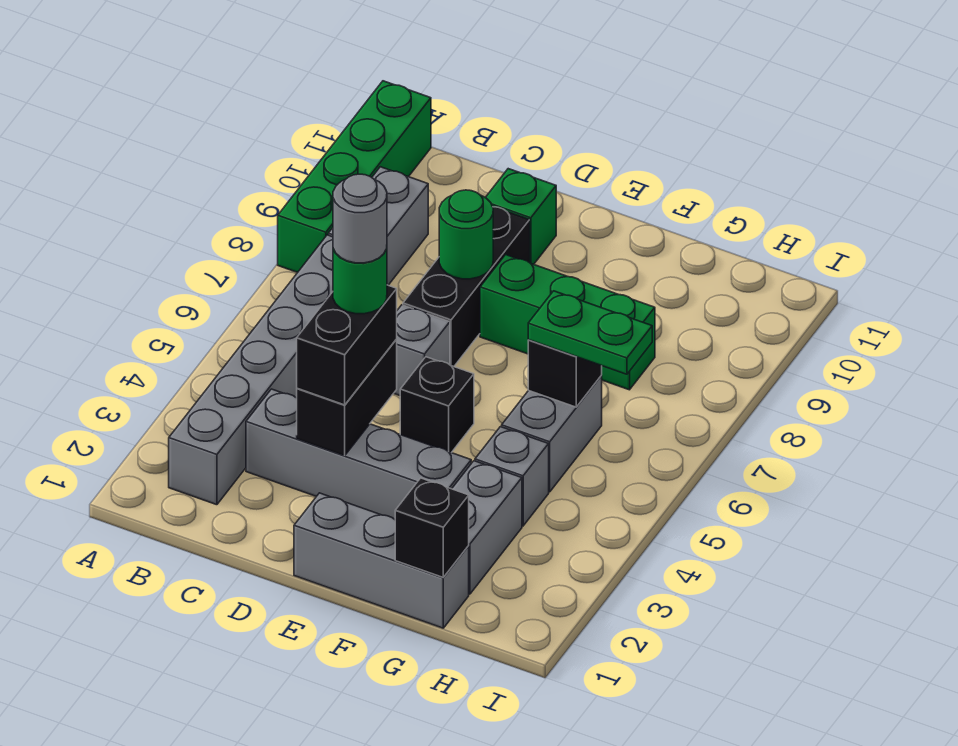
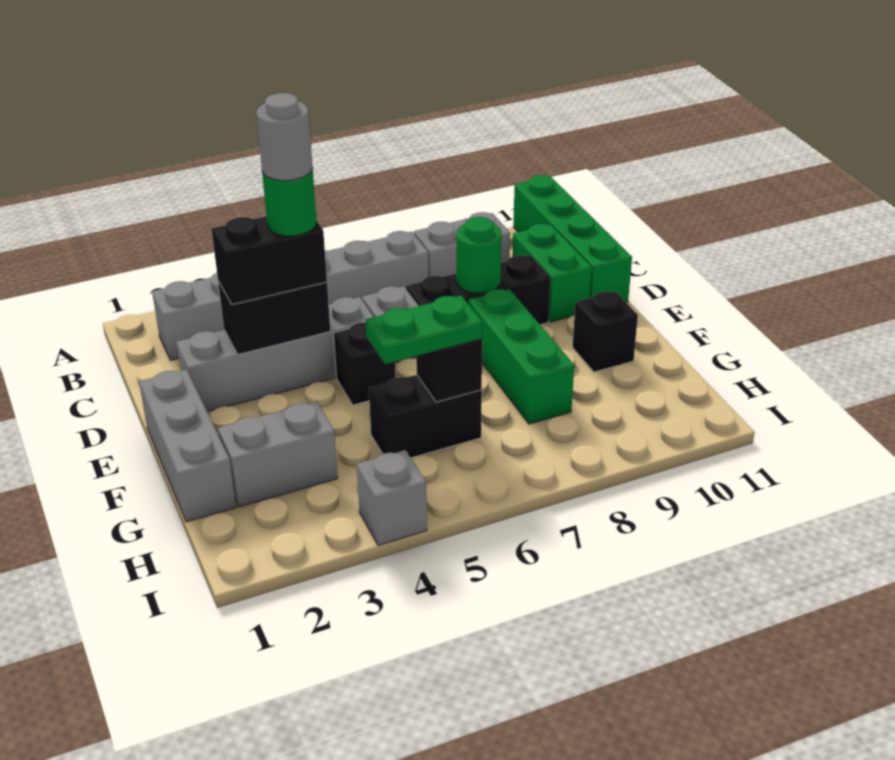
green 1x4 brick [278,81,431,273] -> green 1x4 brick turned to [513,175,632,302]
grey 1x4 brick [246,389,471,519] -> grey 1x4 brick turned to [176,297,374,411]
green 1x1 brick [485,169,556,264] -> green 1x2 brick [512,224,592,322]
black 1x1 brick [395,478,469,577] -> black 1x1 brick moved to [573,292,638,372]
grey 1x1 brick [475,427,549,526] -> grey 1x1 brick moved to [357,450,427,545]
grey 1x2 brick [502,376,602,492] -> black 1x2 brick [369,375,482,458]
green 1x2 plate [528,291,652,374] -> green 1x2 plate turned to [365,296,482,364]

